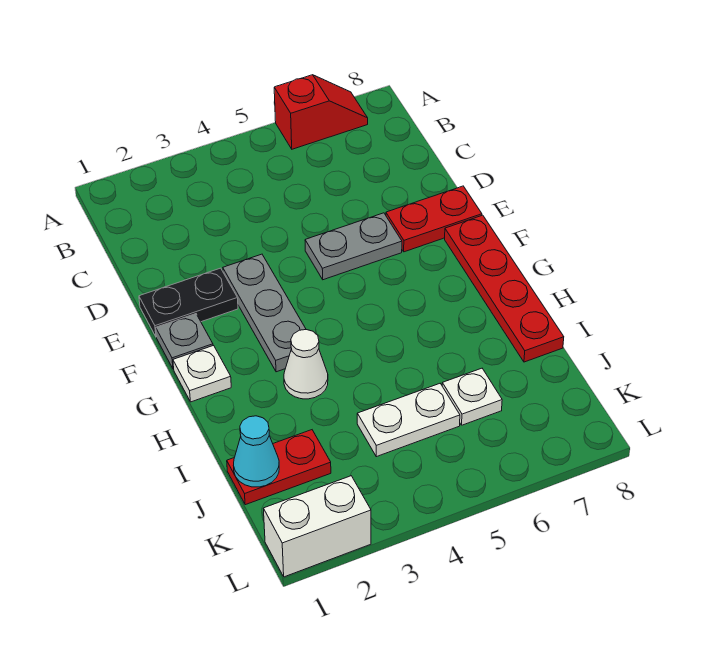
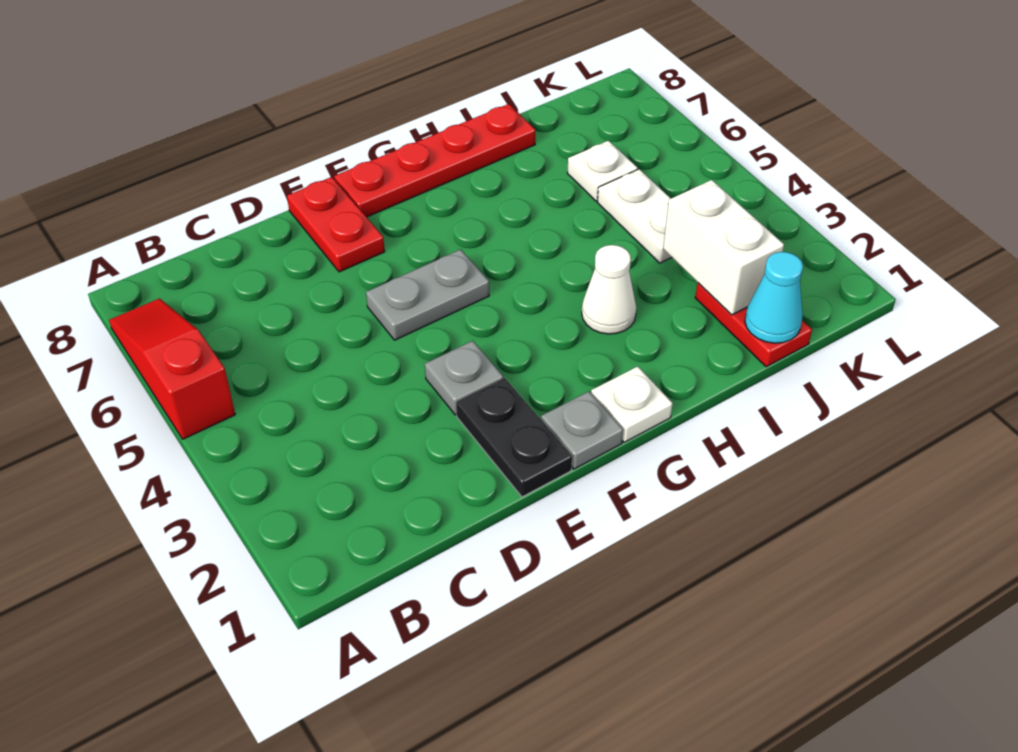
red 1x2 slope [274,75,368,149] -> red 1x3 slope [109,298,235,439]
grey 1x3 plate [223,254,306,372] -> grey 1x1 plate [425,341,503,415]
grey 1x2 plate [305,213,402,280] -> grey 1x2 plate turned to [366,249,489,340]
white 1x2 brick [263,476,371,577] -> white 1x2 brick moved to [663,180,784,315]

